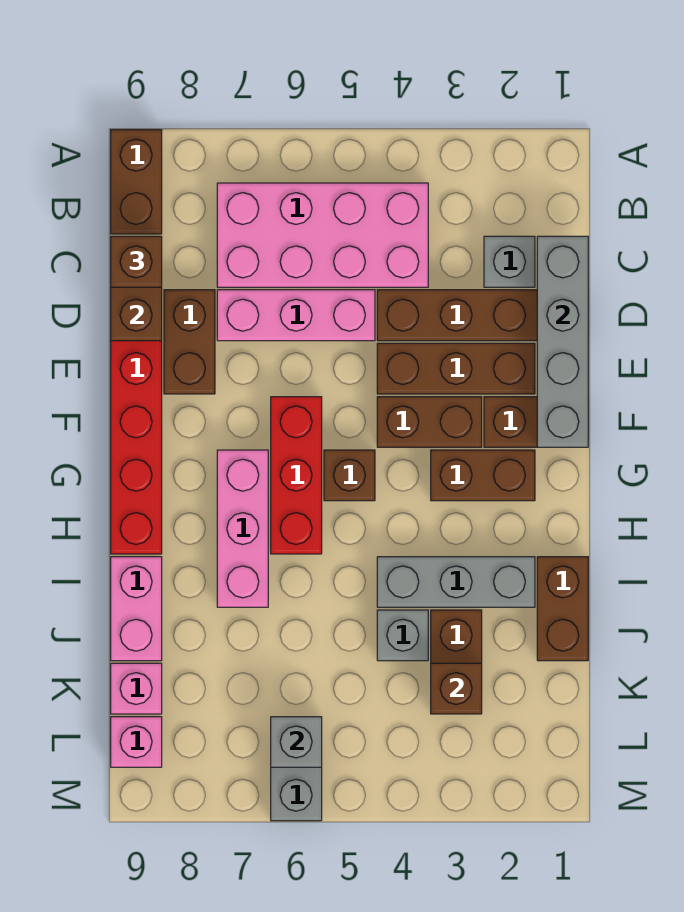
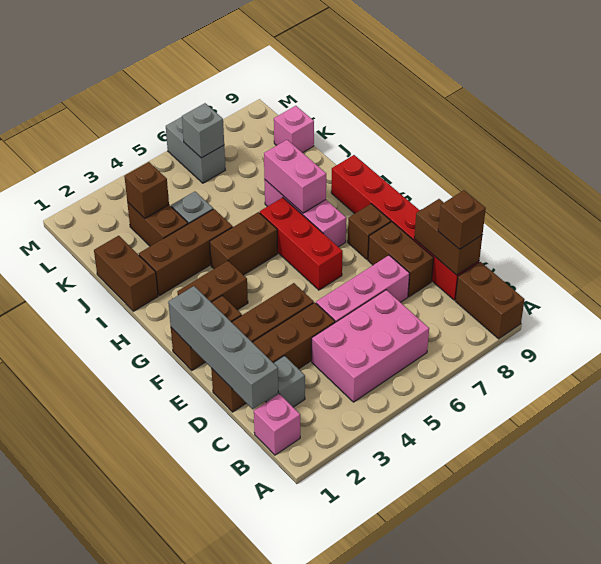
pink 2x4 brick [217,183,428,287] -> pink 2x3 brick [312,290,429,402]
brown 1x2 brick [377,397,482,447] -> brown 1x2 brick moved to [210,212,278,275]
brown 1x1 brick [324,450,375,501] -> brown 1x1 brick moved to [348,204,391,260]
grey 1x3 brick [377,557,535,607] -> brown 1x3 brick [139,209,233,296]
pink 1x2 brick [111,557,162,661] -> pink 1x2 brick moved to [264,140,326,213]
pink 1x1 brick [111,717,162,767] -> pink 1x1 brick moved to [254,394,300,455]

